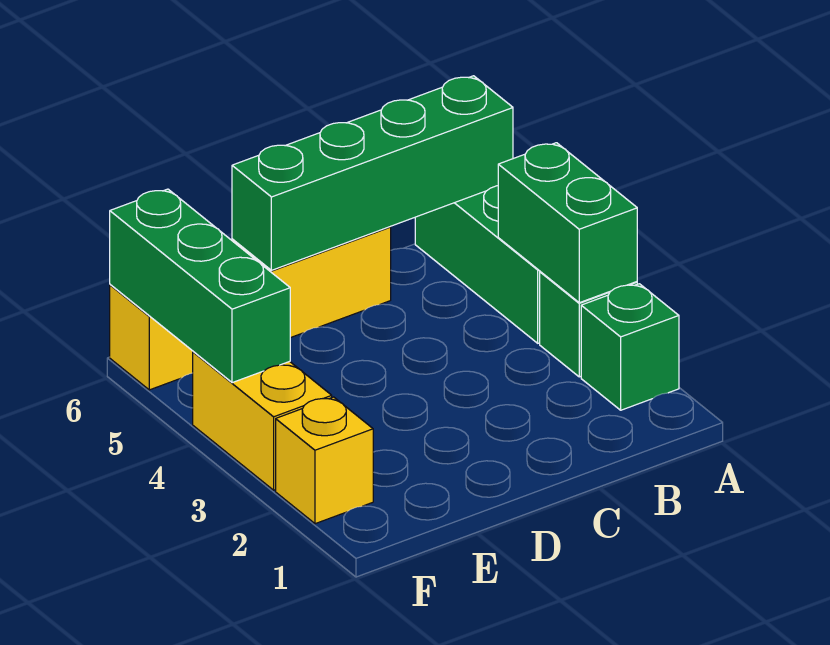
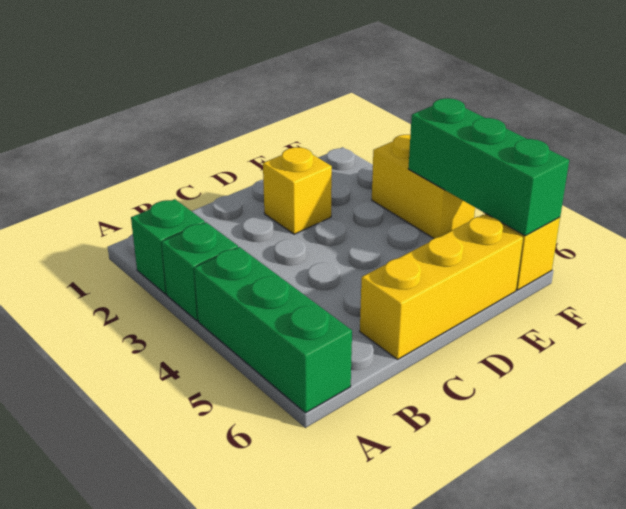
green 1x2 brick [498,143,637,303] -> none
green 1x4 brick [232,76,513,270] -> none
yellow 1x1 brick [276,397,373,524] -> yellow 1x1 brick moved to [263,147,332,234]

